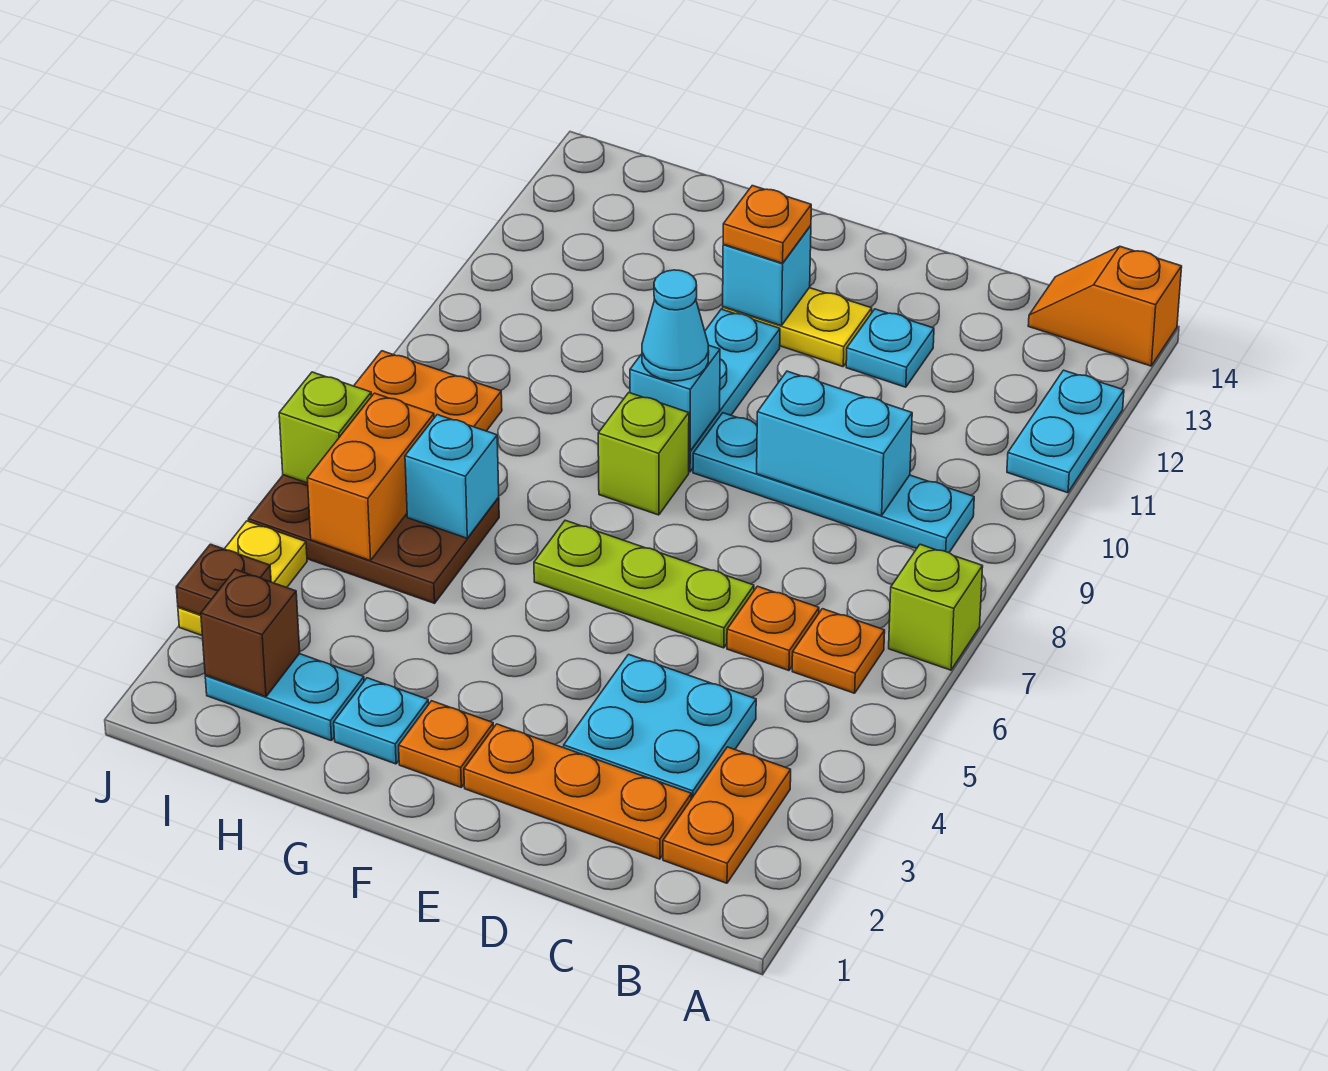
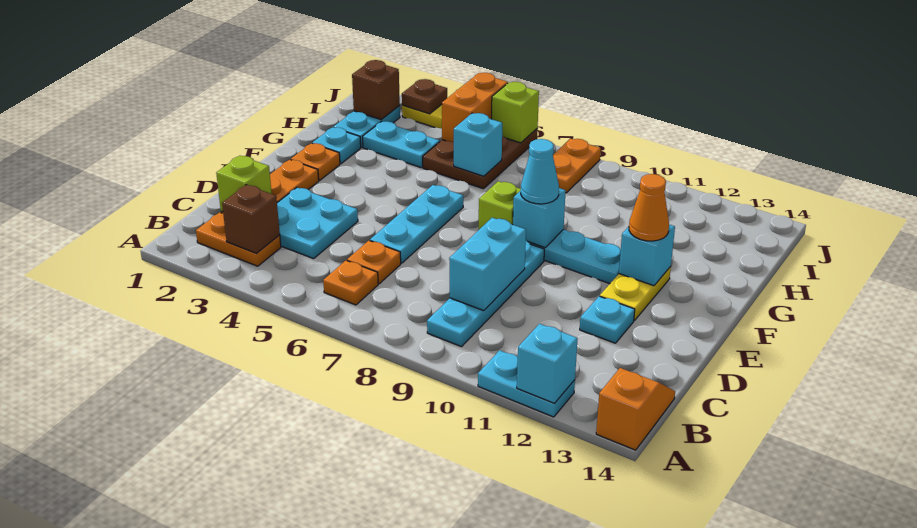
lime 1x1 brick [889,544,983,670] -> lime 1x1 brick moved to [216,156,272,212]
none -> cyan 1x1 brick [517,324,578,403]
none -> brown 1x1 brick [222,185,280,253]
lime 1x3 plate [534,520,754,648] -> cyan 1x3 plate [370,185,463,263]
orange 1x1 plate [723,186,811,263] -> orange 1x1 cone [629,174,669,241]
none -> cyan 1x2 plate [363,121,440,168]
orange 1x2 brick [307,393,434,561] -> orange 1x2 brick turned to [442,72,508,143]

